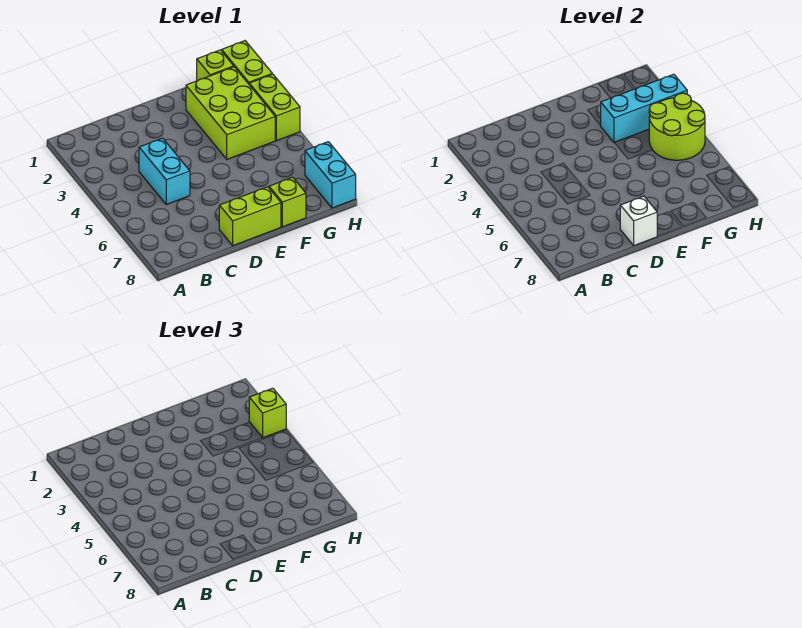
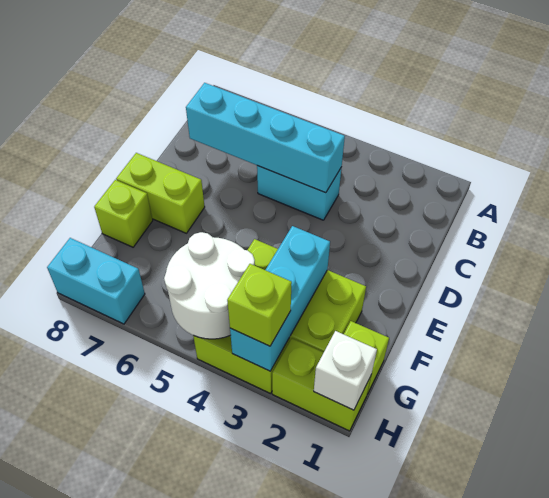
none -> cyan 1x4 brick [186,83,345,193]
lime 1x2 brick [219,187,281,246] -> lime 1x2 brick turned to [116,153,205,233]
white 1x1 brick [620,196,657,246] -> white 1x1 brick moved to [314,331,377,410]
lime 2x2 round brick [649,93,705,160] -> white 2x2 round brick [164,232,255,339]

